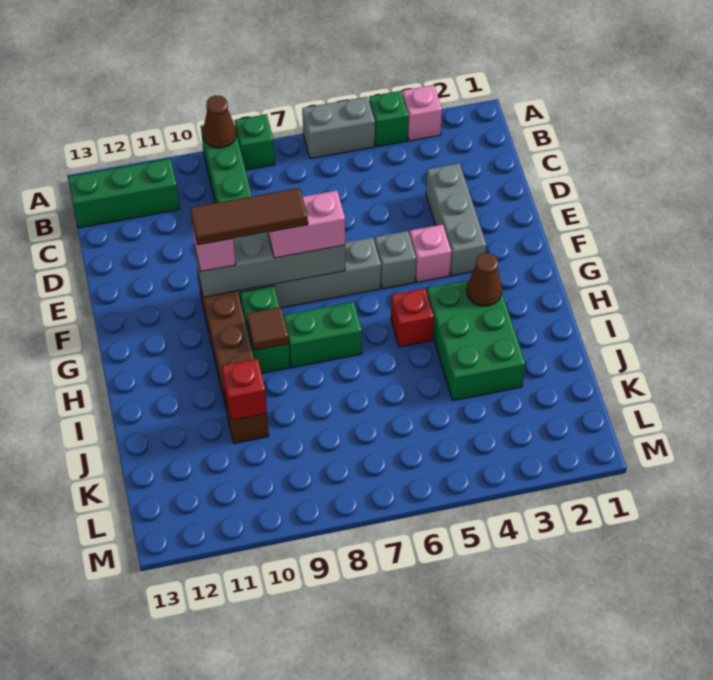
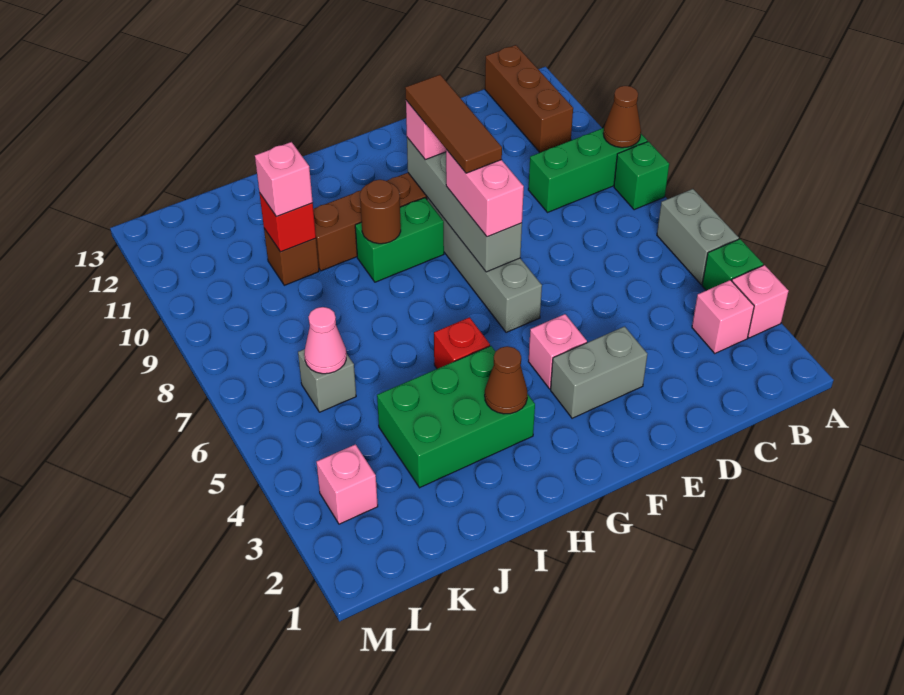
none -> pink 1x1 brick [692,280,754,353]
green 1x3 brick [68,159,180,228] -> brown 1x3 brick [485,45,573,152]
grey 1x3 brick [426,163,486,276] -> grey 1x2 brick [551,326,647,418]
grey 1x1 brick [375,231,416,289] -> grey 1x1 brick moved to [298,349,356,412]
green 1x2 brick [284,302,362,367] -> none
brown 1x1 tile [247,307,289,350] -> brown 1x1 round brick [360,180,401,244]
none -> pink 1x1 brick [255,142,313,216]
none -> pink 1x1 cone [304,307,346,374]
none -> pink 1x1 brick [316,444,378,524]

